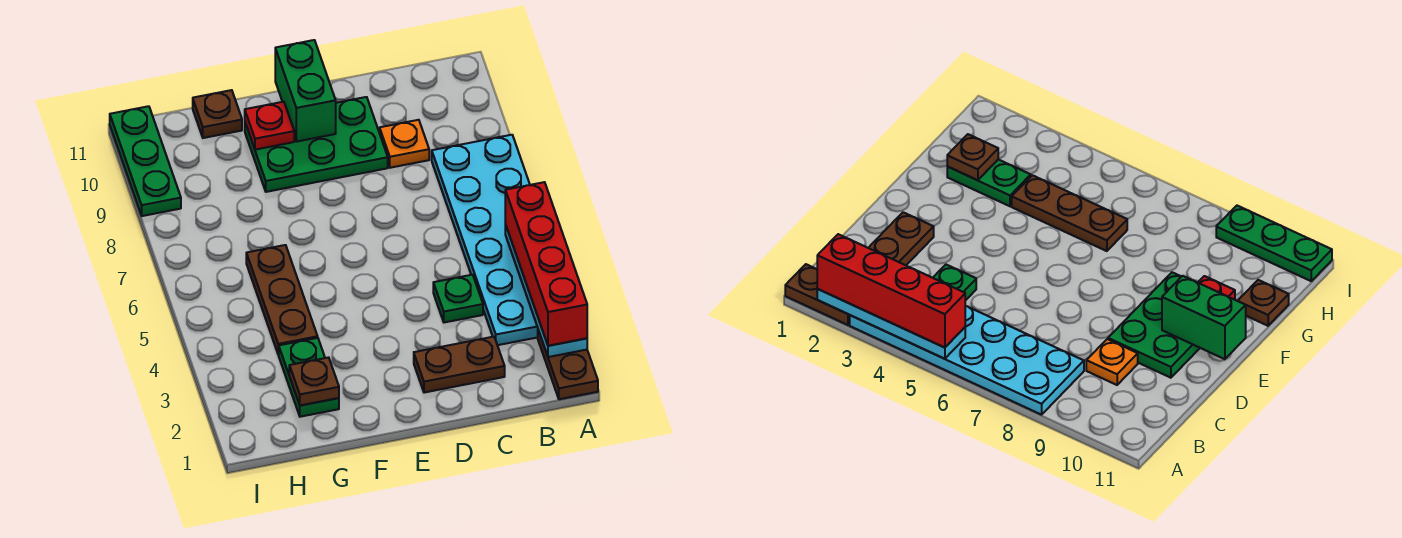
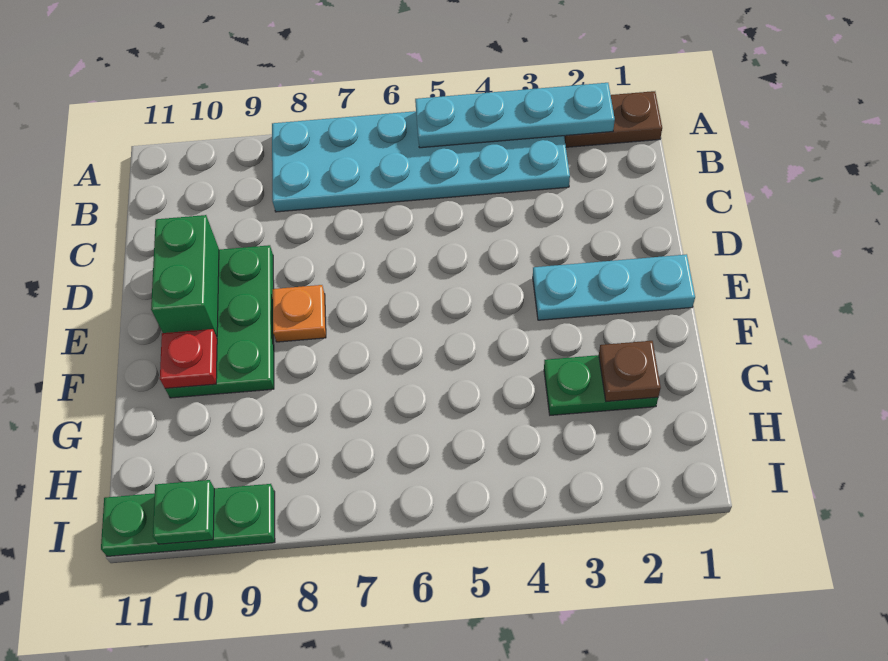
red 1x4 brick [505,182,587,346] -> none
brown 1x2 plate [414,337,505,393] -> none
green 1x1 plate [433,275,483,323] -> green 1x1 plate moved to [153,480,214,544]
orange 1x1 plate [380,120,429,168] -> orange 1x1 plate moved to [273,285,326,342]
none -> cyan 1x3 plate [533,254,695,320]
green 1x2 brick [275,40,336,142] -> green 1x2 brick turned to [151,215,219,337]
brown 1x3 plate [246,245,318,355] -> none
brown 1x1 plate [193,90,242,138] -> none

